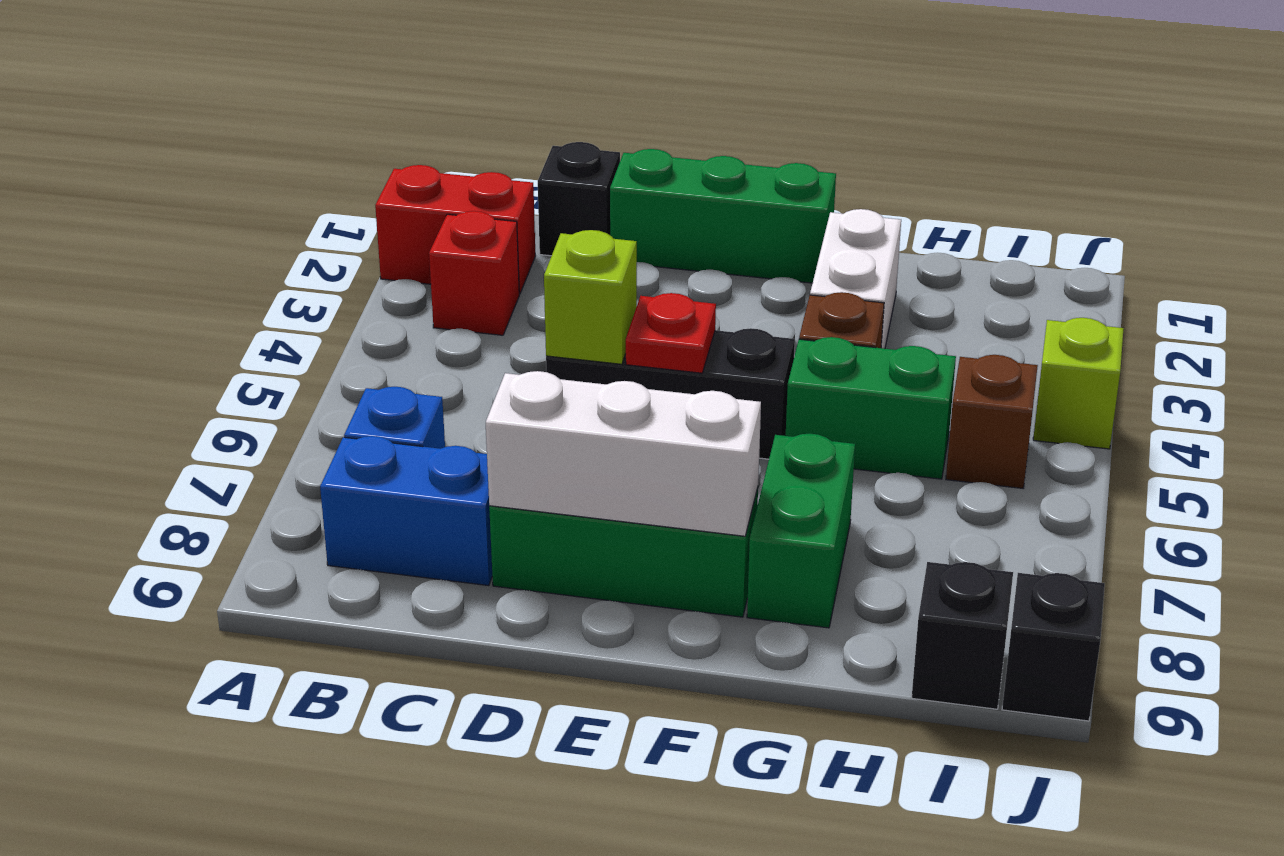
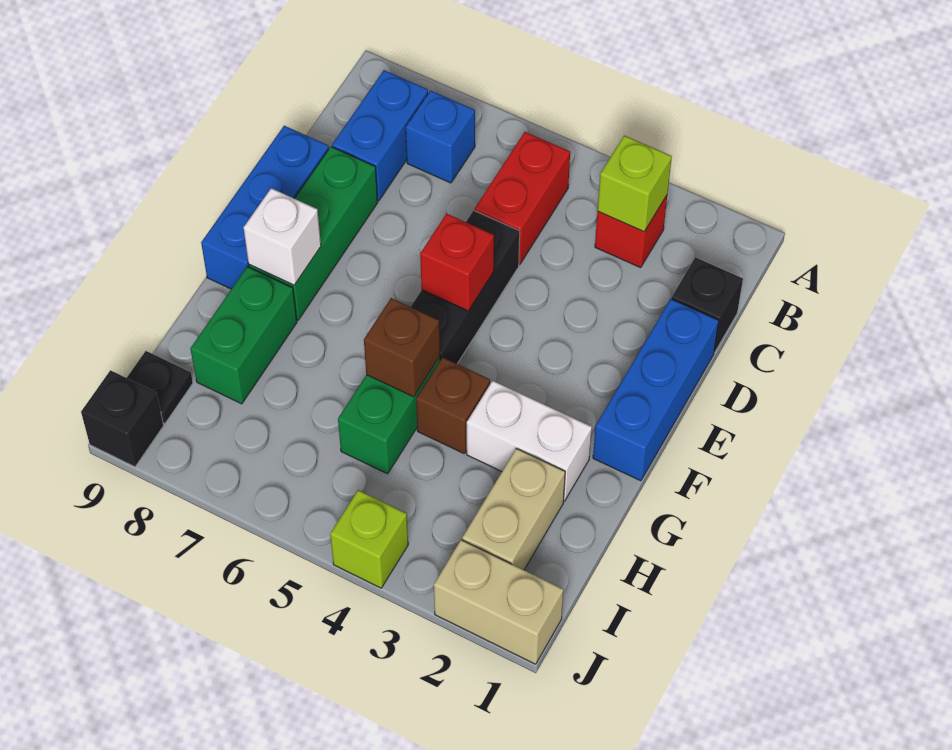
red 1x2 brick [375,165,536,294] -> red 1x2 brick moved to [475,132,570,264]
green 1x3 brick [610,149,836,283] -> blue 1x3 brick [593,299,719,481]
lime 1x1 brick [544,230,637,364] -> lime 1x1 brick moved to [598,135,672,232]
white 1x3 brick [486,371,761,536] -> white 1x1 brick [244,188,321,285]
none -> blue 1x3 brick [201,126,329,289]
red 1x1 plate [626,293,716,373] -> red 1x1 brick [420,213,494,311]
green 1x2 brick [747,433,855,628] -> green 1x2 brick turned to [190,267,297,404]
none -> tan 1x2 brick [462,448,565,570]
brown 1x1 brick [946,355,1038,488] -> brown 1x1 brick moved to [364,298,440,397]
black 1x1 brick [912,562,1013,709] -> black 1x1 plate [127,351,193,423]
none -> tan 1x2 brick [434,540,563,664]

